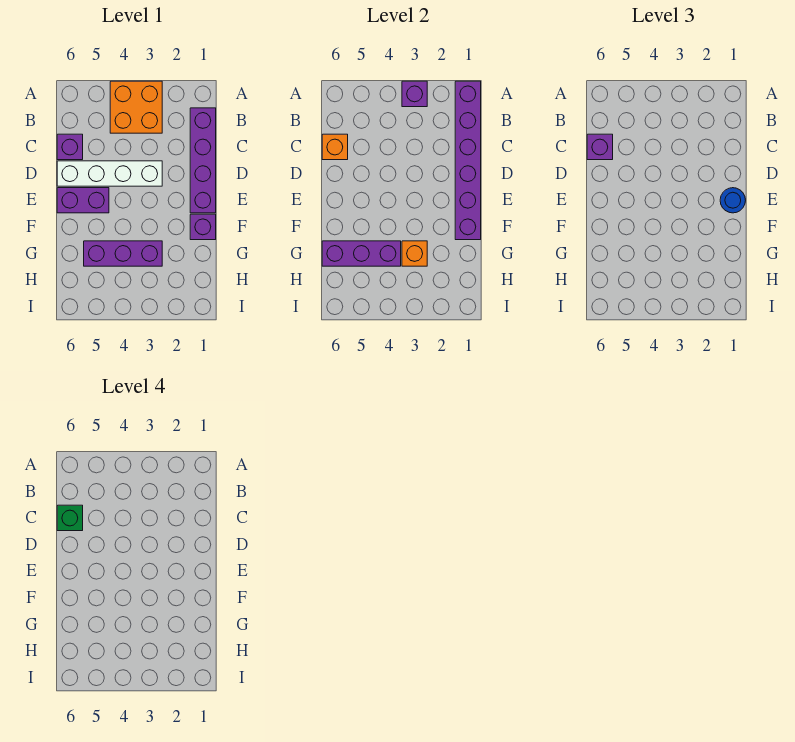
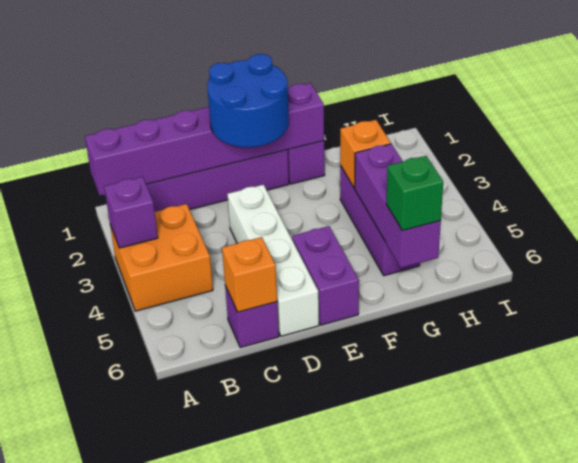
purple 1x1 brick [587,134,613,160] -> none
green 1x1 brick [57,505,83,531] -> green 1x1 brick moved to [386,156,443,231]
blue 1x1 round brick [720,188,746,213] -> blue 2x2 round brick [207,54,289,147]

